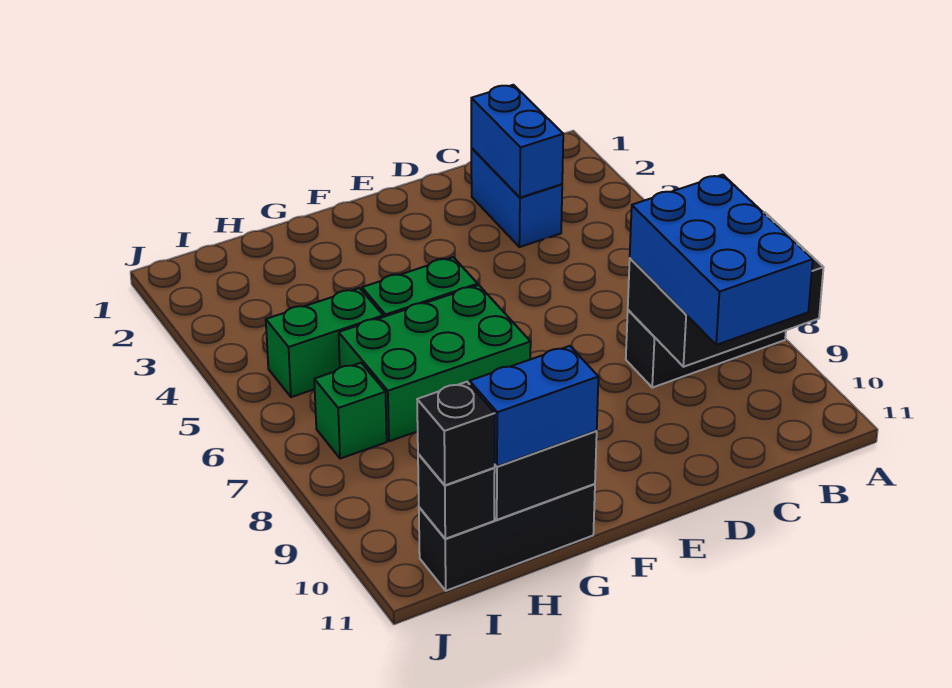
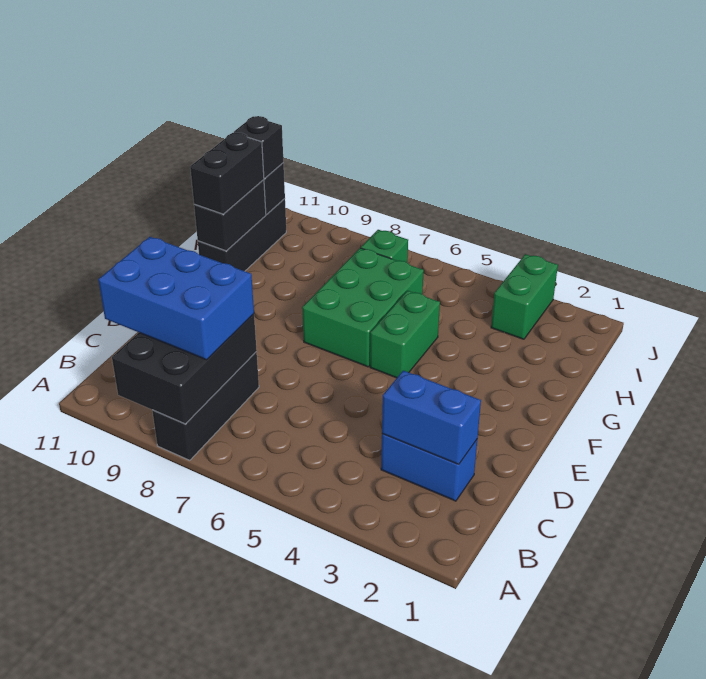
blue 1x2 brick [470,346,598,466] -> black 1x2 brick [190,133,264,214]
green 1x2 brick [266,288,383,397] -> green 1x2 brick moved to [491,254,558,339]

